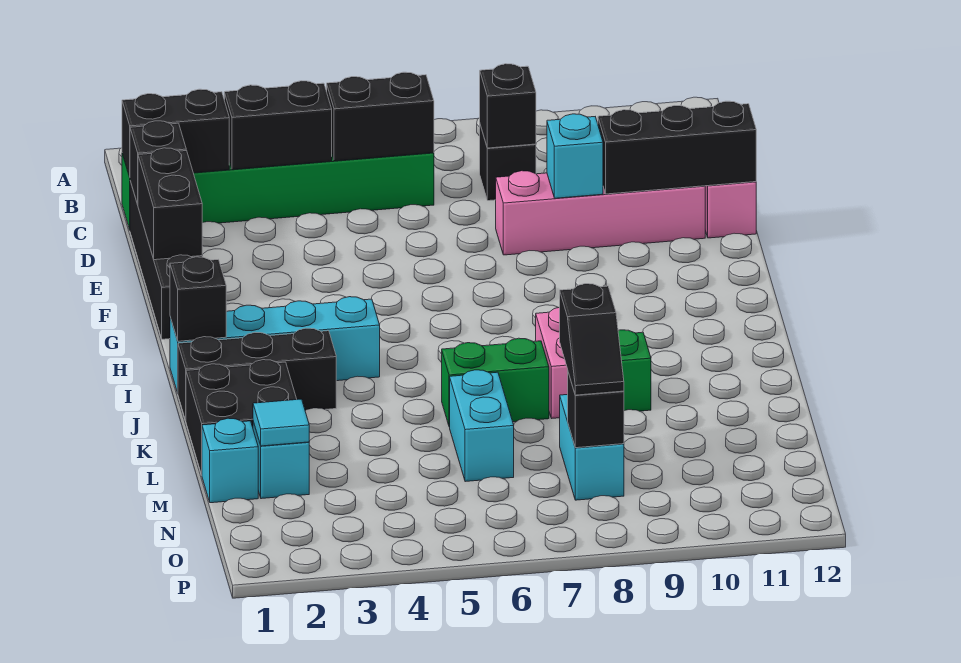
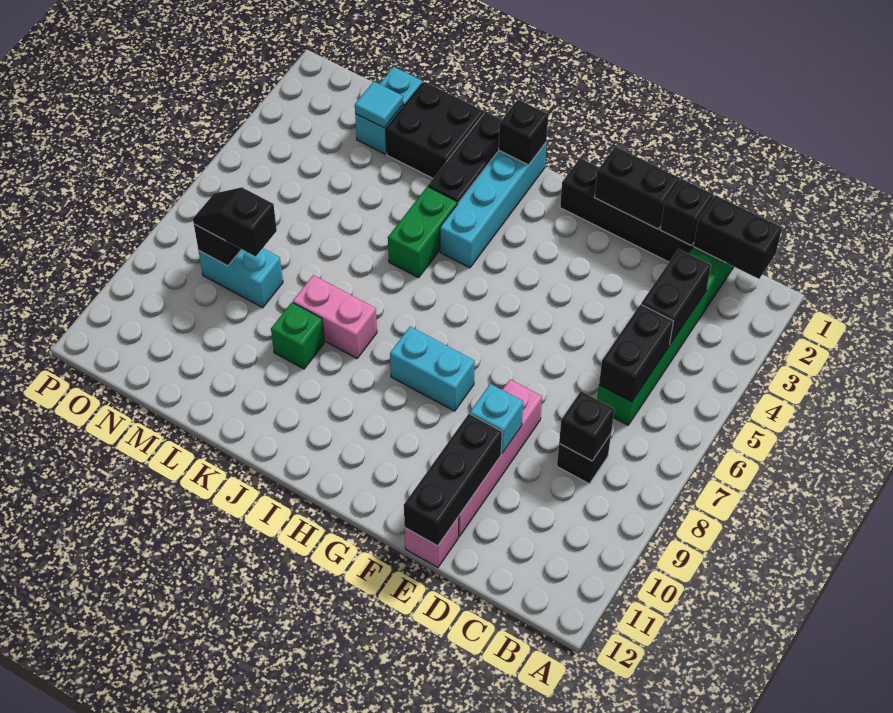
black 1x2 brick [122,89,229,177] -> black 1x2 brick turned to [693,195,782,279]
green 1x2 brick [442,338,549,427] -> green 1x2 brick moved to [388,187,457,278]
cyan 1x2 brick [450,370,514,482] -> cyan 1x2 brick moved to [390,327,475,411]

